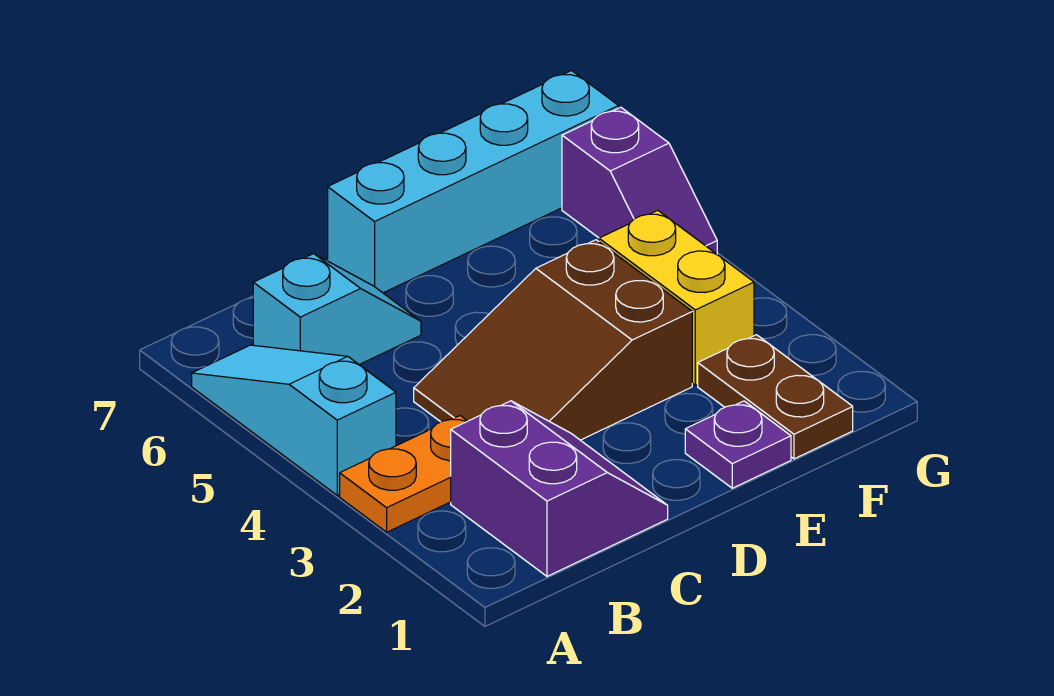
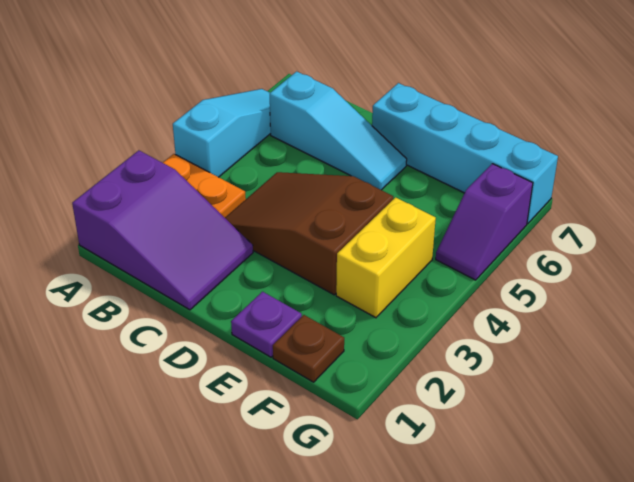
purple 2x2 slope [451,401,668,576] -> purple 2x3 slope [72,150,253,310]
cyan 1x2 slope [253,254,421,364] -> cyan 1x3 slope [270,71,407,190]
brown 1x2 plate [698,335,853,459] -> brown 1x1 plate [273,315,344,382]

